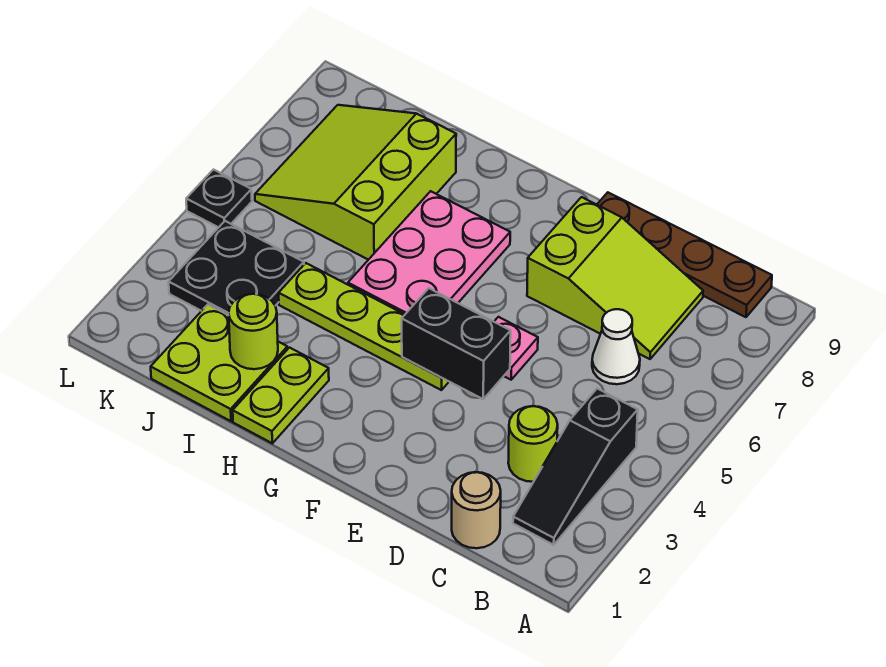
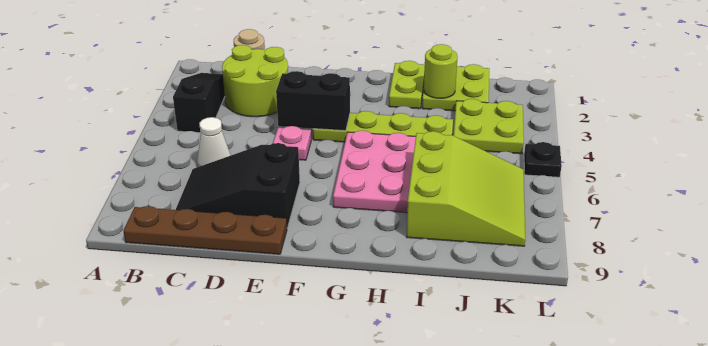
lime 1x1 round brick [508,406,558,482] -> lime 2x2 round brick [222,45,288,117]
lime 2x3 slope [527,197,703,359] -> black 2x3 slope [176,143,300,228]
black 2x2 plate [169,221,304,315] -> lime 2x2 plate [454,99,524,154]

